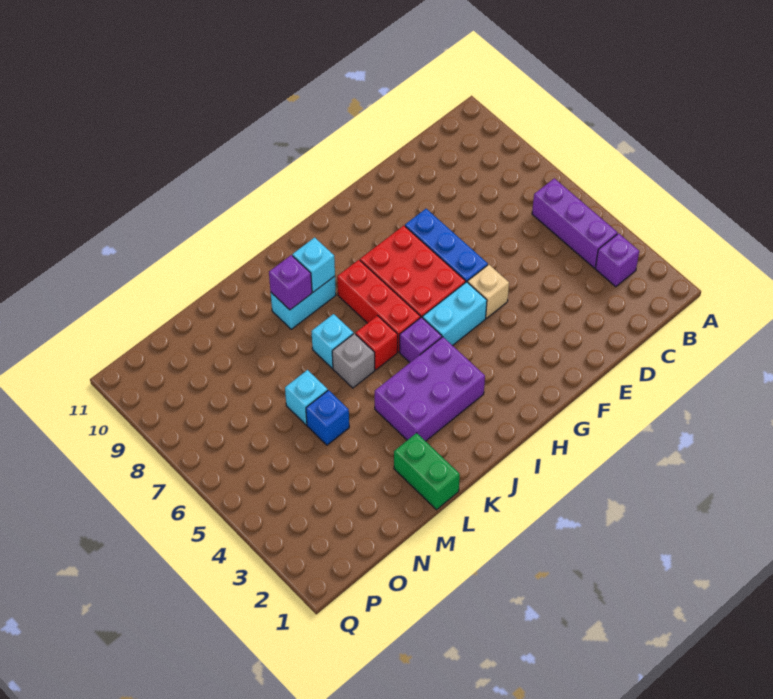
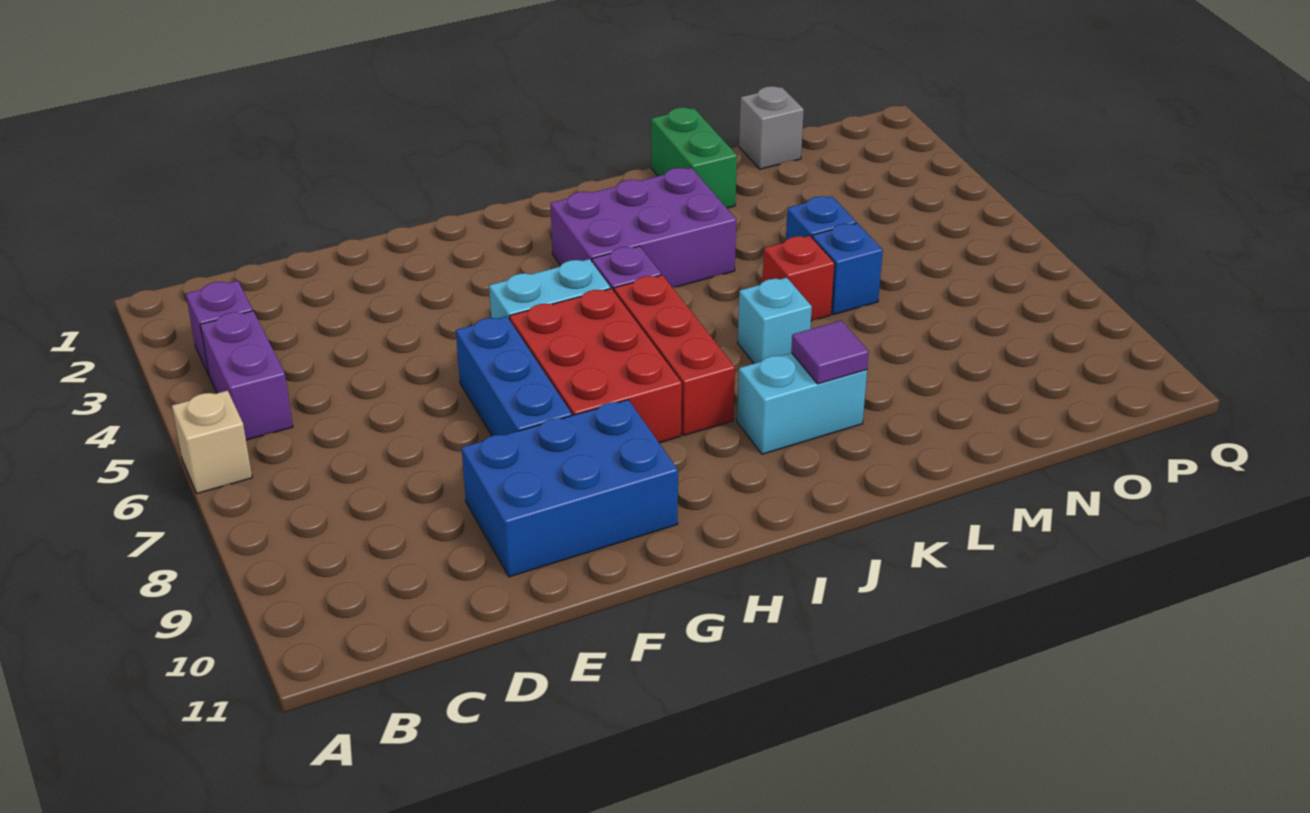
purple 1x3 brick [532,178,617,268] -> purple 1x2 brick [200,311,293,440]
none -> blue 2x3 brick [462,400,678,577]
tan 1x1 brick [468,265,509,318] -> tan 1x1 brick moved to [172,391,252,493]
red 1x1 brick [356,316,398,370] -> red 1x1 brick moved to [763,236,835,321]
cyan 1x1 brick [292,237,335,292] -> none
grey 1x1 brick [332,334,375,388] -> grey 1x1 brick moved to [739,86,804,169]
purple 1x1 brick [269,255,312,310] -> purple 1x1 tile [791,321,869,384]
cyan 1x1 brick [285,370,328,425] -> blue 1x1 brick [812,223,883,315]

